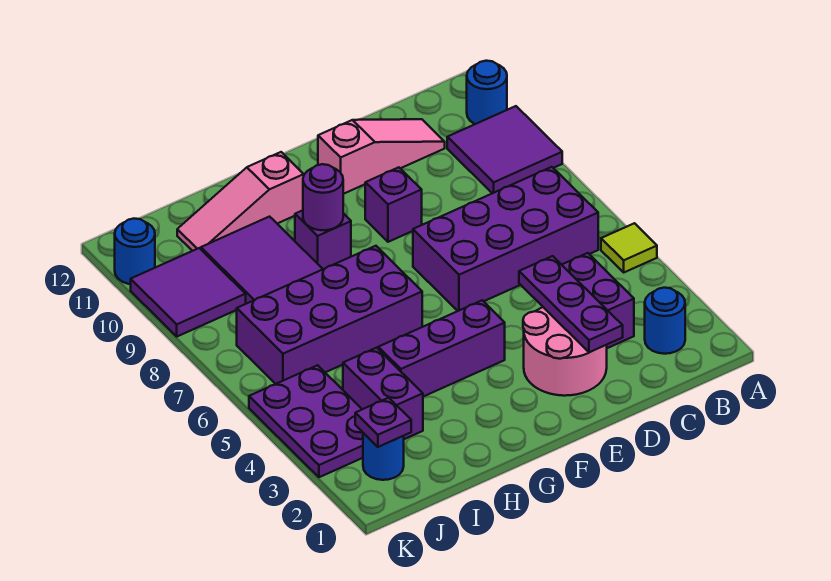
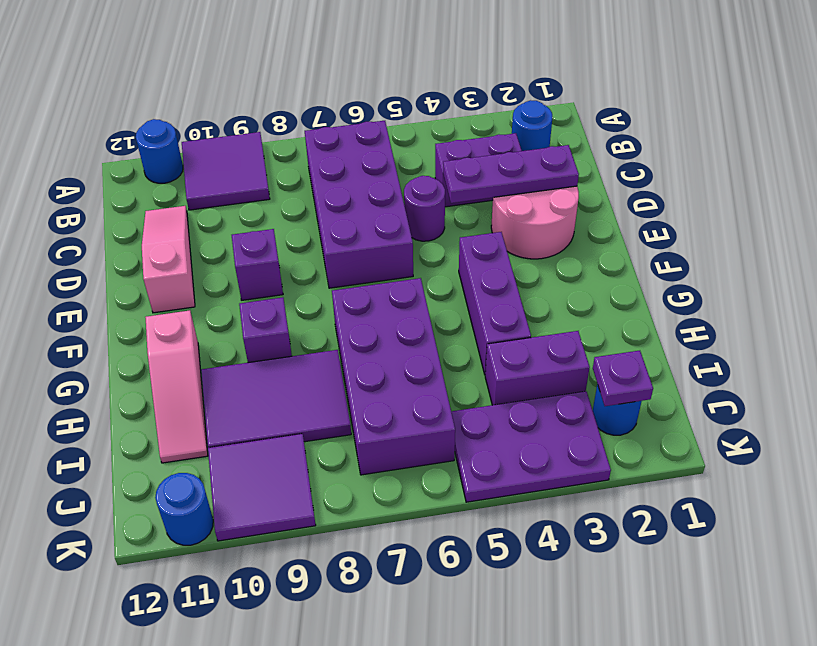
lime 1x1 tile [601,223,657,272] -> none
purple 1x1 round brick [303,164,343,230] -> purple 1x1 round brick moved to [404,176,445,241]

